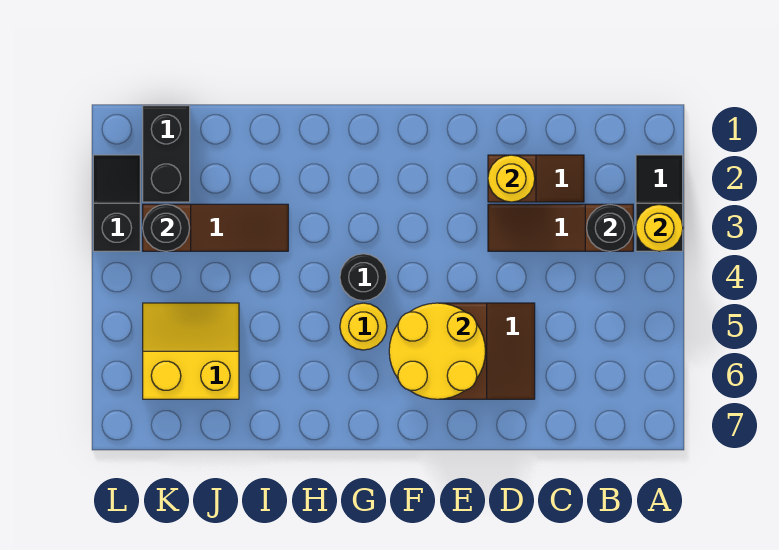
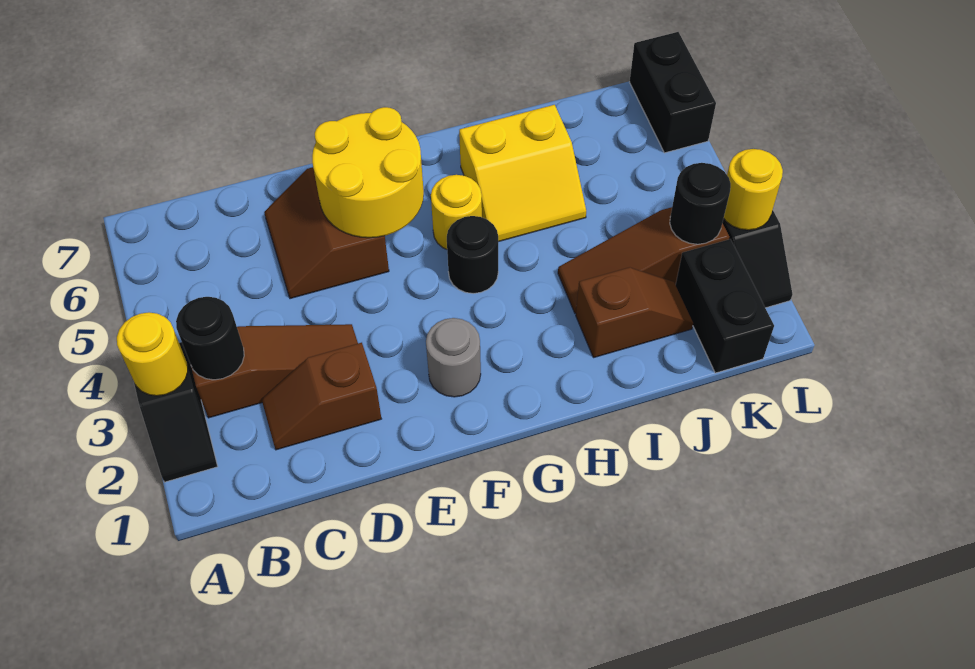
yellow 1x1 round brick [488,155,535,202] -> yellow 1x1 round brick moved to [724,149,783,230]
none -> grey 1x1 round brick [426,318,481,397]
none -> brown 1x2 slope [576,267,693,358]
yellow 2x2 slope [143,303,239,399] -> yellow 2x2 slope moved to [459,105,586,242]
none -> black 1x2 brick [630,32,716,153]

